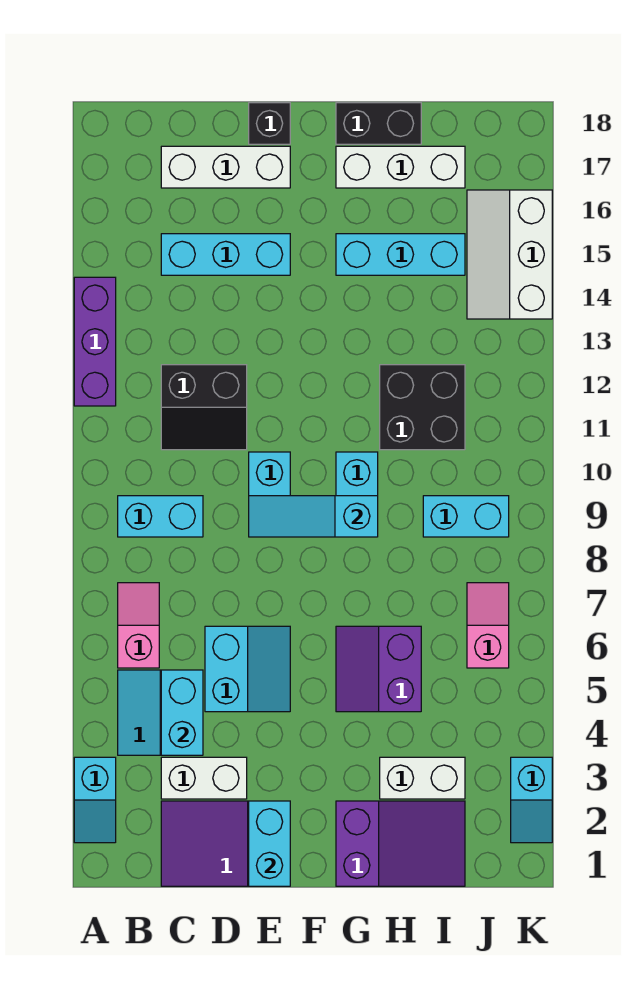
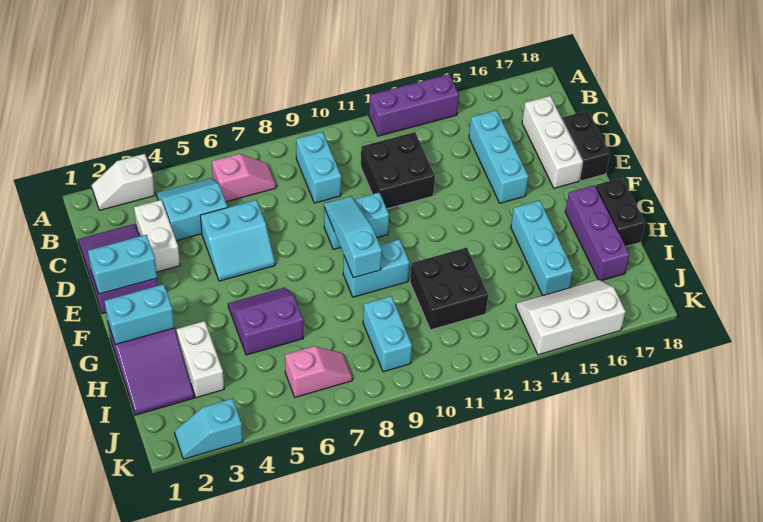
cyan 1x2 slope [74,757,116,843] -> white 1x2 slope [92,154,155,210]
cyan 1x2 brick [161,670,203,755] -> cyan 1x2 brick moved to [104,284,174,345]
black 2x2 slope [161,365,247,450] -> black 2x2 brick [361,132,435,209]
black 1x1 brick [249,103,290,144] -> black 1x2 brick [562,111,610,181]
white 1x3 brick [336,146,465,188] -> purple 1x3 brick [565,185,629,281]

